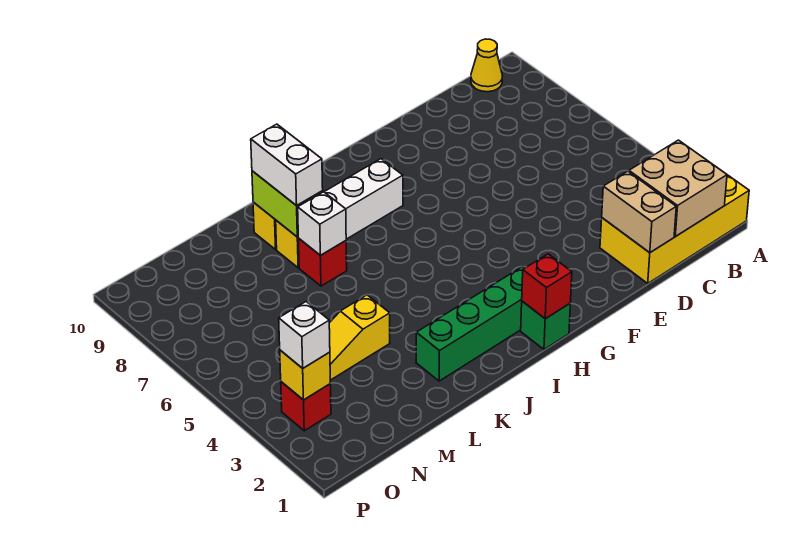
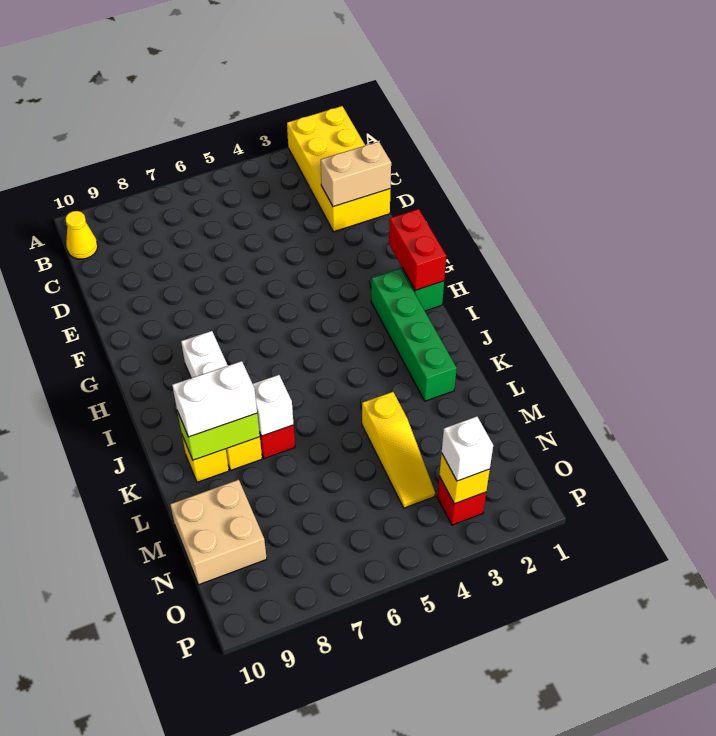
tan 2x2 brick [629,140,727,237] -> tan 2x2 brick moved to [170,480,267,585]
red 1x1 brick [522,254,572,319] -> red 1x2 brick [389,209,446,291]

